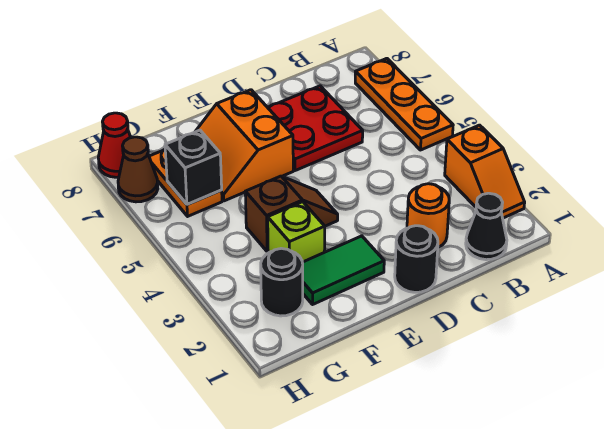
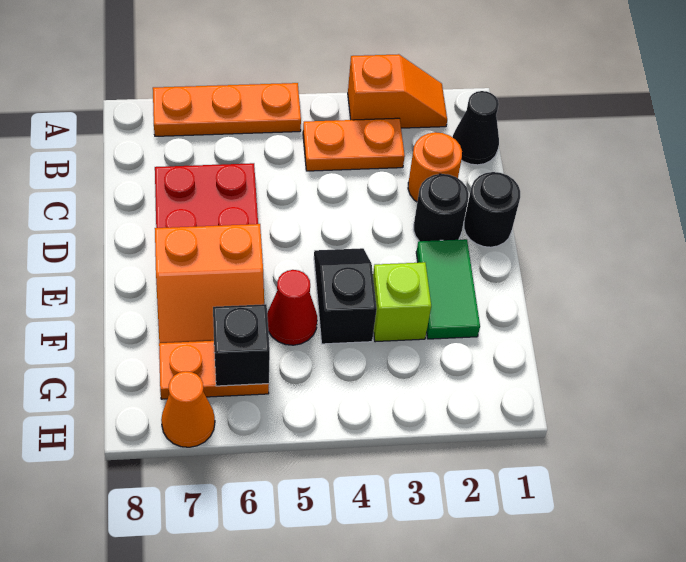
none -> orange 1x2 plate [303,118,405,171]
brown 1x2 slope [245,176,338,252] -> black 1x2 slope [314,248,377,344]
black 1x1 round brick [261,248,303,316] -> black 1x1 round brick moved to [413,174,469,241]
brown 1x1 cone [118,137,158,202] -> orange 1x1 cone [161,371,215,447]
red 1x1 cone [98,113,131,177] -> red 1x1 cone moved to [267,270,317,345]

